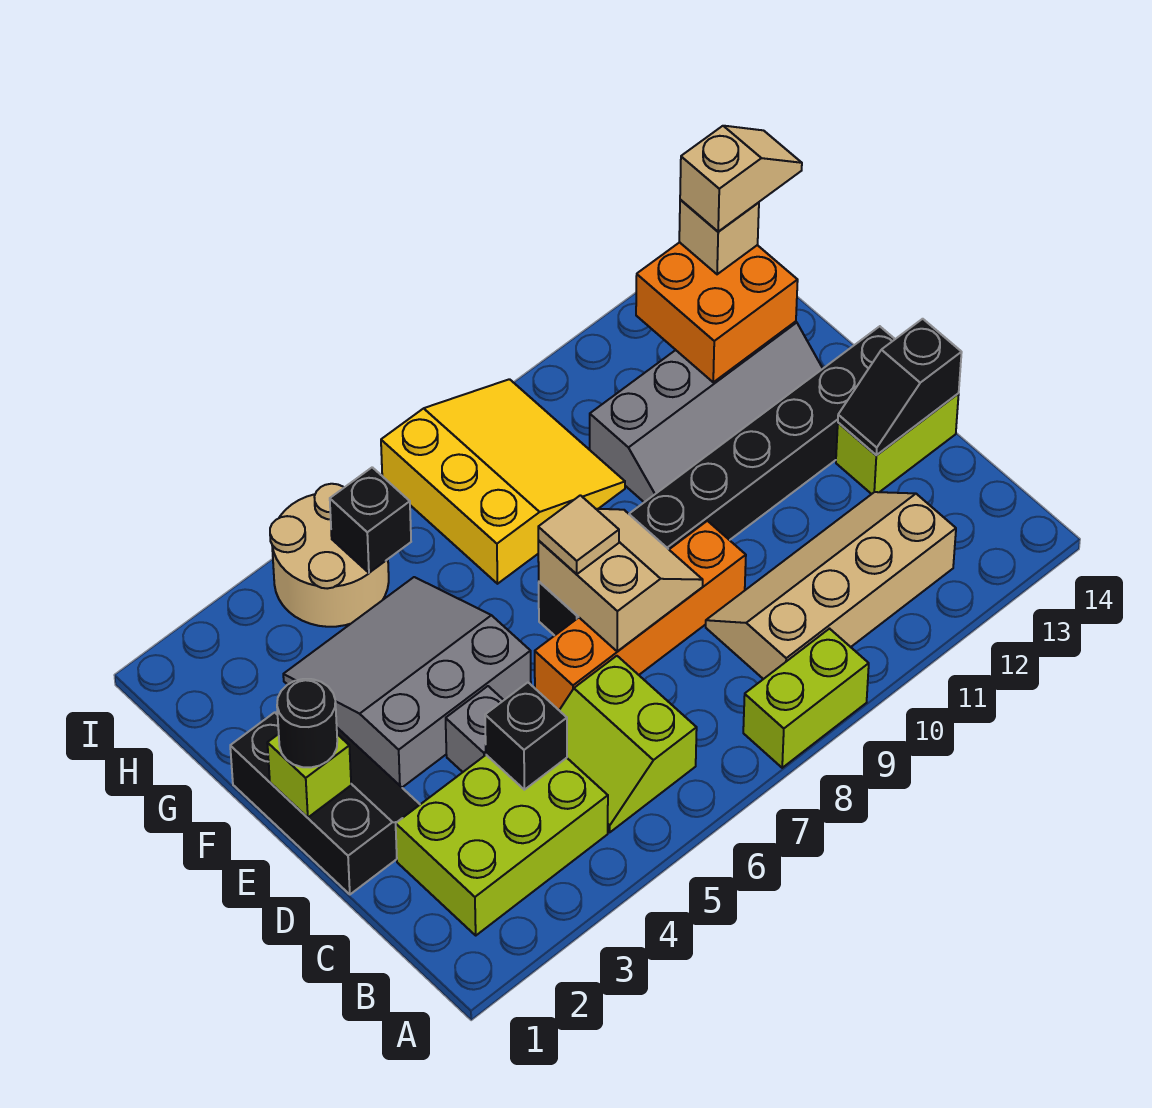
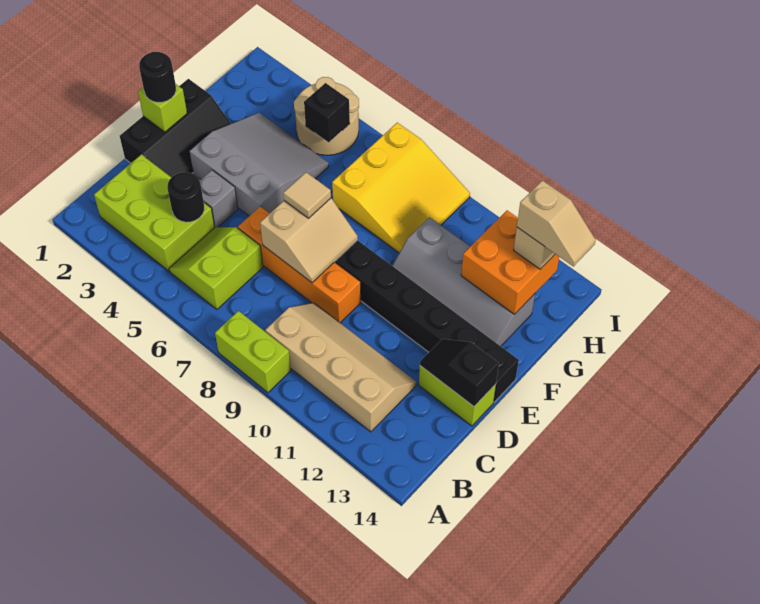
black 1x1 brick [485,683,567,790] -> black 1x1 round brick [167,172,204,222]

